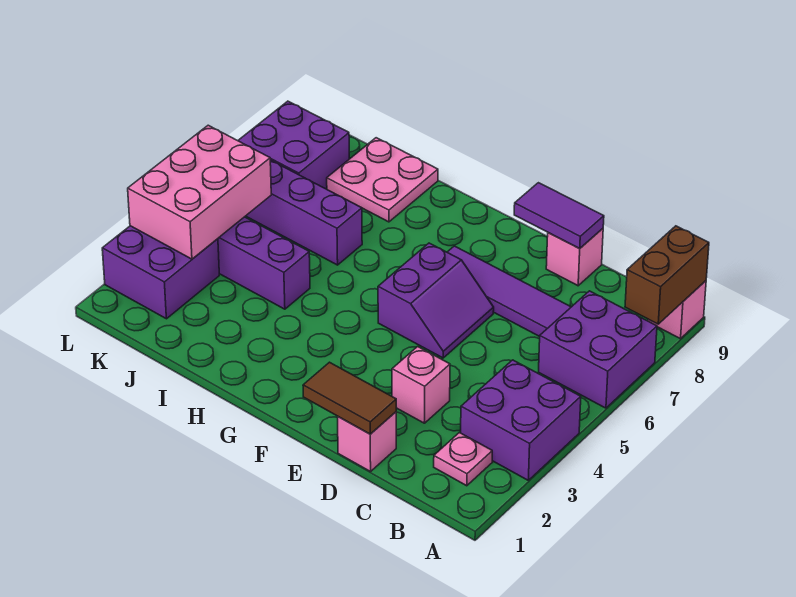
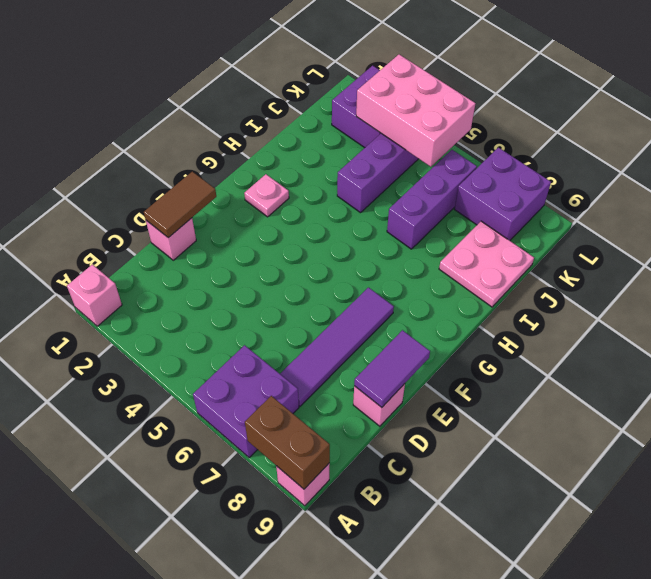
purple 2x2 brick [461,360,581,480] -> none
pink 1x1 plate [434,433,492,486] -> pink 1x1 plate moved to [244,174,289,217]
pink 1x1 brick [392,347,450,423] -> pink 1x1 brick moved to [67,264,122,326]
purple 2x2 slope [378,243,494,358] -> none

